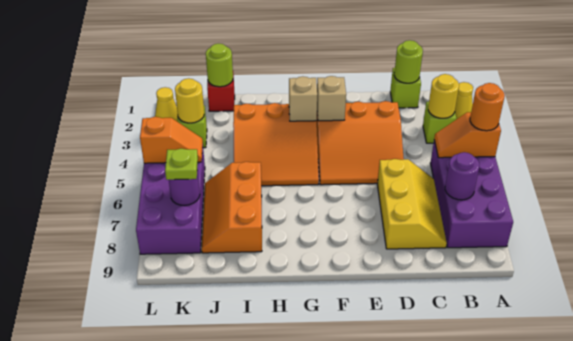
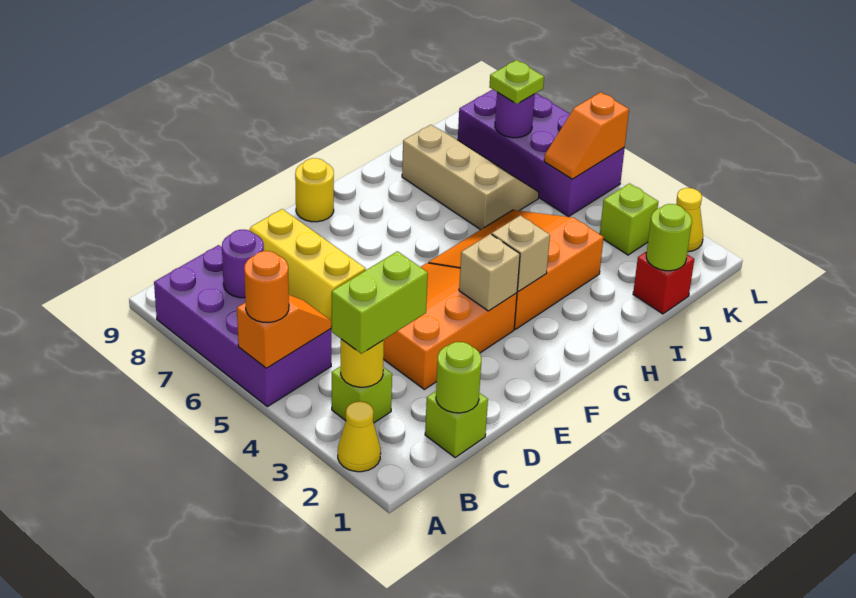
none -> lime 1x2 brick [331,251,428,354]
orange 2x3 slope [202,162,262,253] -> tan 2x3 slope [402,125,539,230]
yellow 1x1 round brick [175,78,204,123] -> yellow 1x1 round brick moved to [295,158,334,222]

